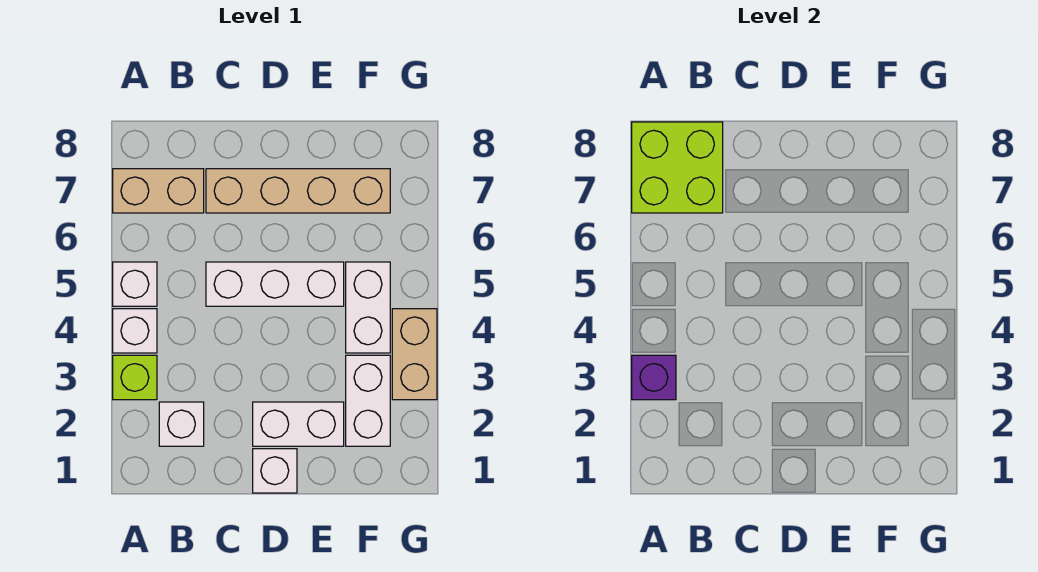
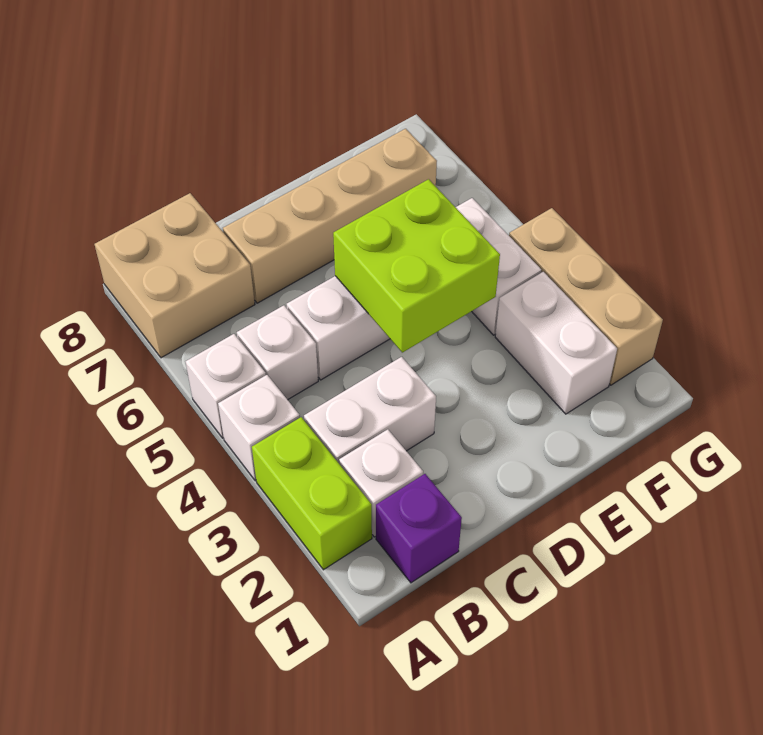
lime 1x1 brick [113,355,157,400] -> lime 1x2 brick [252,417,372,570]
purple 1x1 brick [632,355,676,400] -> purple 1x1 brick moved to [376,474,462,583]
tan 1x2 brick [113,169,204,213] -> tan 2x2 brick [95,193,255,358]
lime 2x2 brick [632,122,723,213] -> lime 2x2 brick moved to [333,179,500,352]
white 1x1 brick [253,449,297,493] -> white 1x1 brick moved to [237,305,318,400]
white 1x2 brick [253,402,344,446] -> white 1x2 brick moved to [304,357,436,463]
tan 1x2 brick [392,309,437,400] -> tan 1x3 brick [509,208,663,385]

